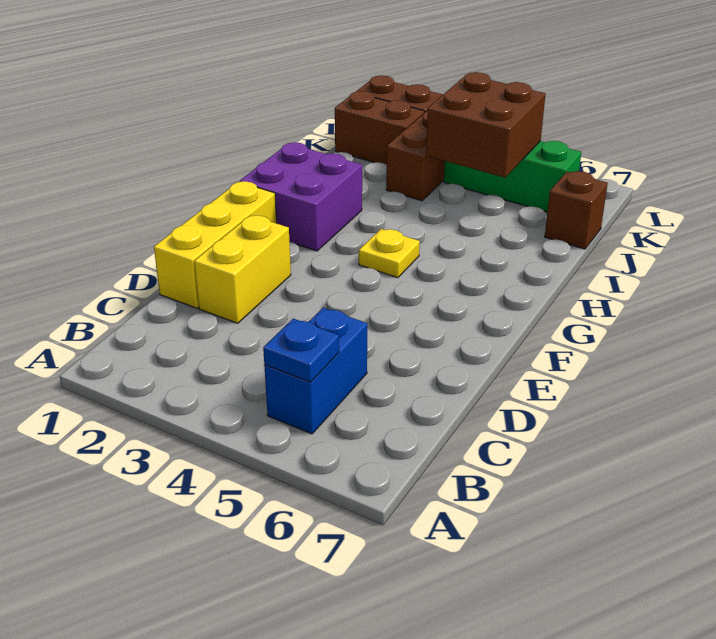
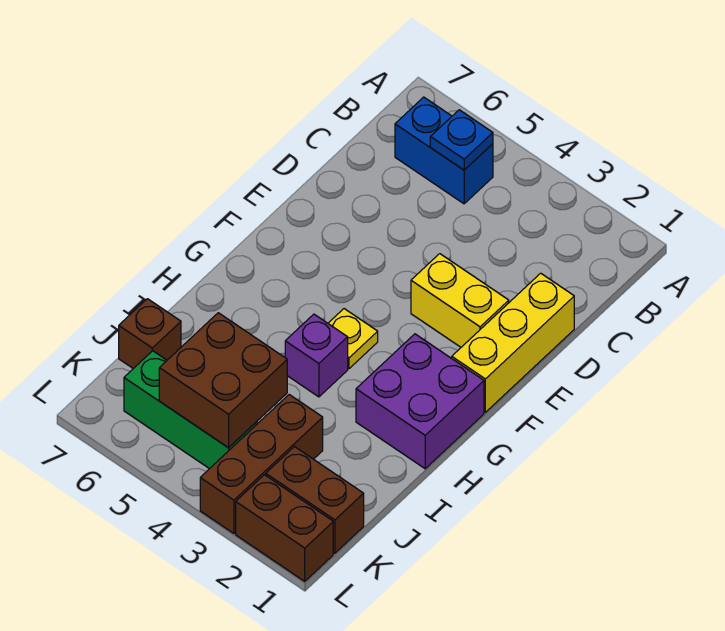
blue 1x2 brick [264,308,367,434] -> blue 1x2 brick turned to [395,97,493,204]
yellow 1x2 brick [194,215,291,323] -> yellow 1x2 brick turned to [411,254,509,347]
none -> purple 1x1 brick [285,314,348,397]

